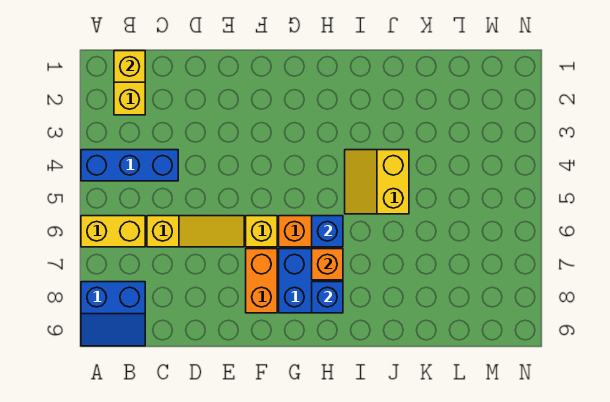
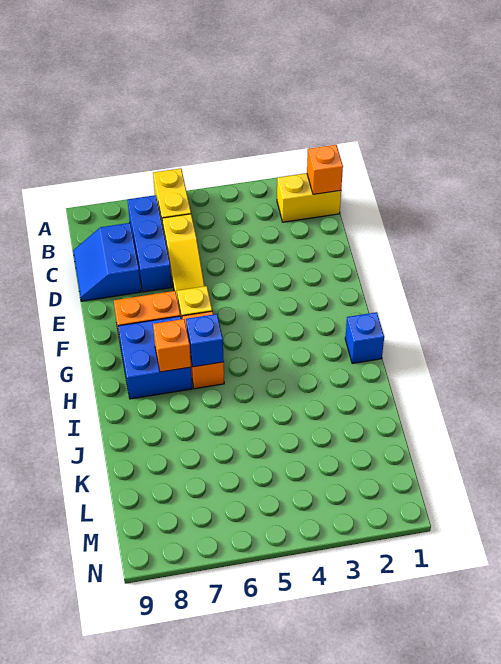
blue 1x3 brick [81,150,178,181] -> blue 1x3 brick moved to [127,195,172,292]
blue 2x2 slope [81,282,145,346] -> blue 2x2 slope moved to [73,223,141,301]
yellow 1x1 brick [114,51,145,82] -> orange 1x1 brick [307,145,343,194]
blue 1x1 brick [312,282,343,313] -> blue 1x1 brick moved to [345,312,384,364]
yellow 2x2 slope [345,150,409,214] -> none

